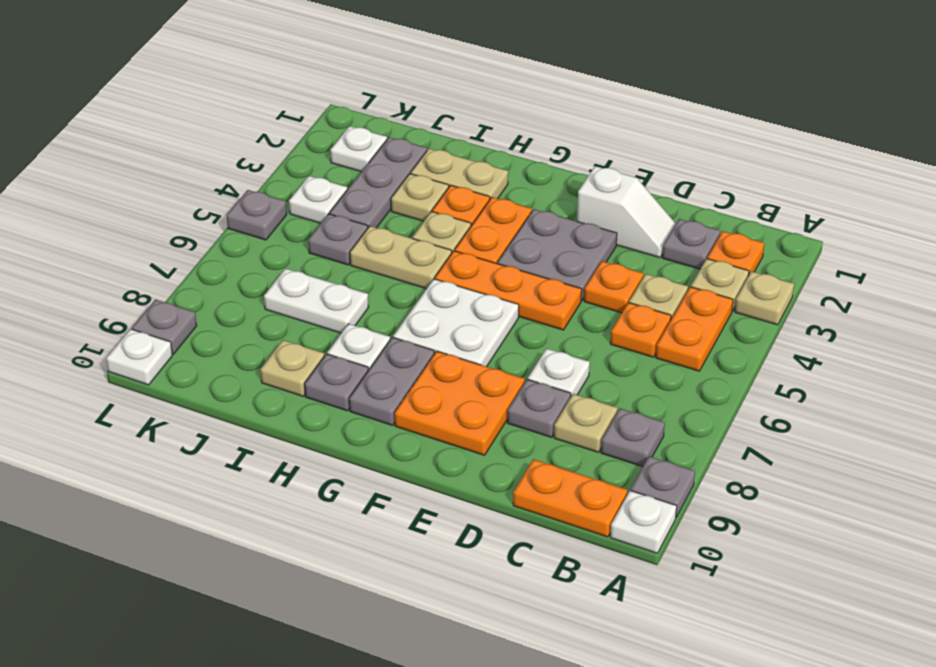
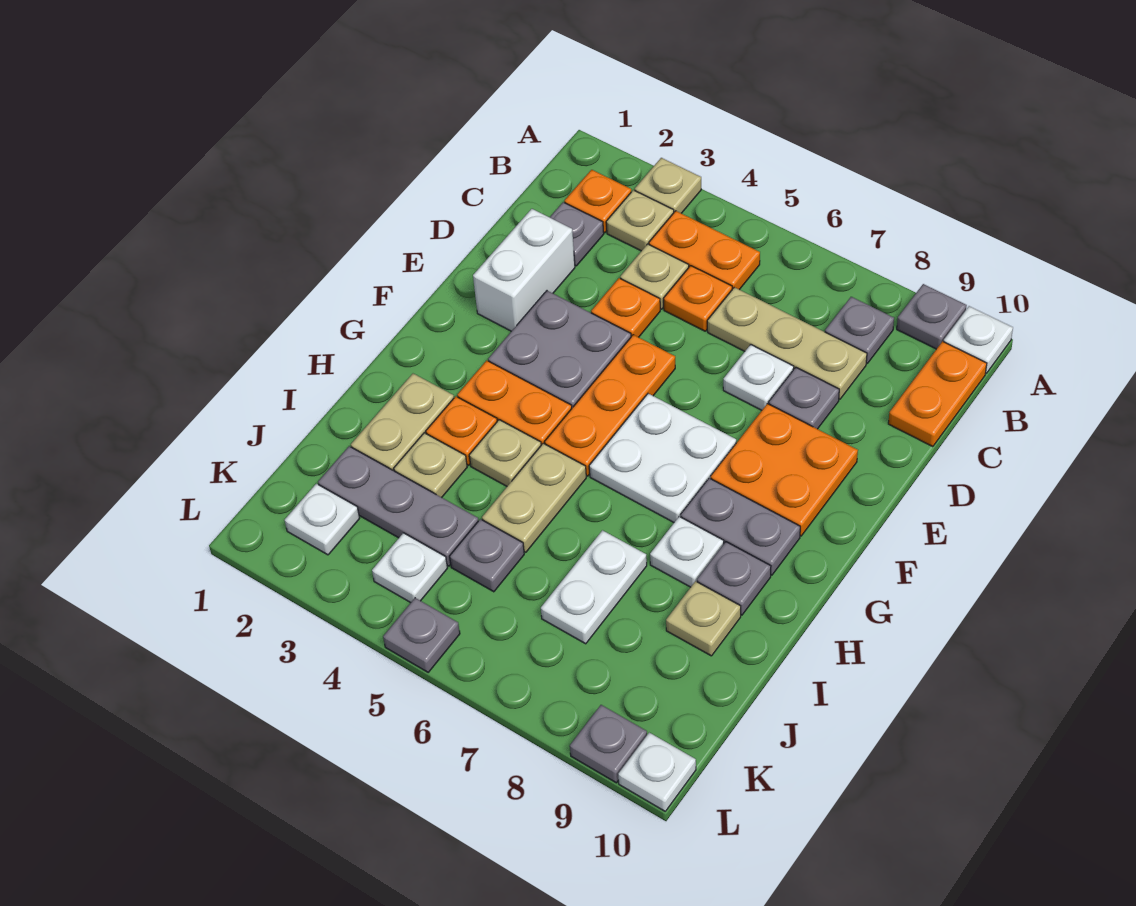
tan 1x1 plate [554,394,617,452] -> tan 1x3 plate [707,287,867,399]
white 1x2 slope [577,166,676,258] -> white 1x2 brick [473,209,575,331]

